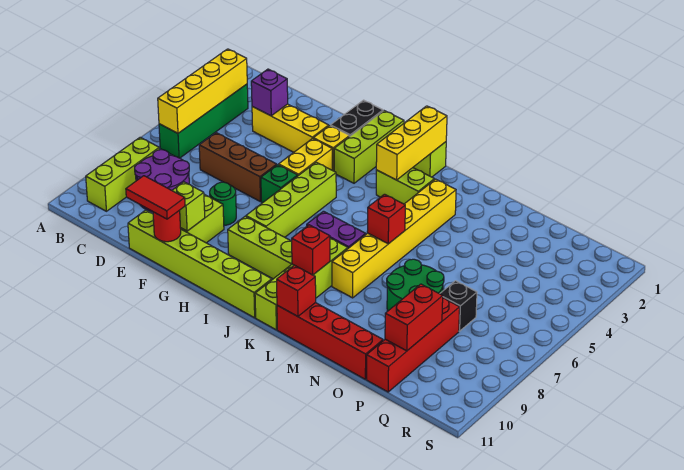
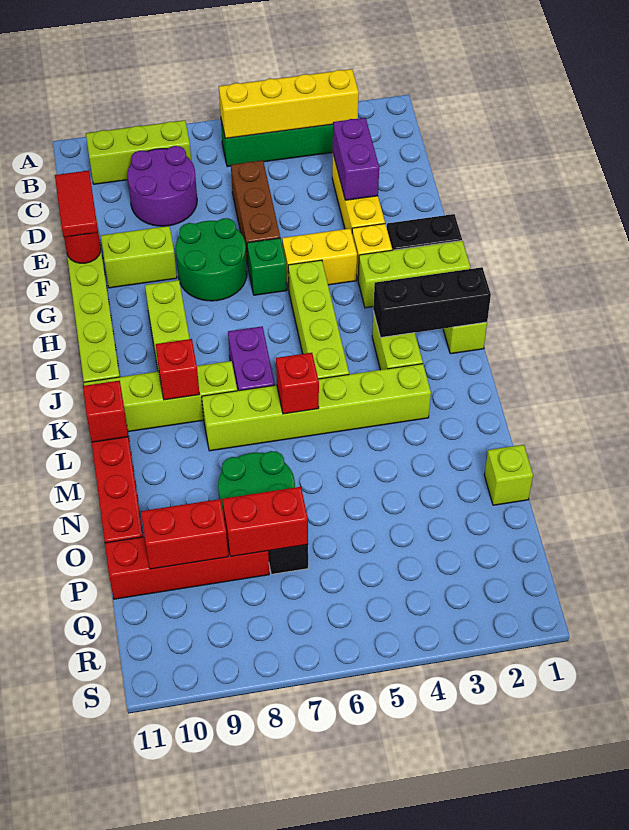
purple 1x1 brick [251,69,288,116] -> purple 1x2 brick [333,118,379,200]
green 1x1 round brick [210,182,236,225] -> green 2x2 round brick [176,218,247,301]
lime 1x1 brick [172,182,205,231] -> lime 1x1 brick moved to [484,445,533,505]
lime 1x4 brick [246,162,336,237] -> lime 1x4 brick turned to [288,260,349,379]
yellow 1x3 brick [376,106,447,180] -> black 1x3 brick [373,267,491,338]
yellow 1x6 brick [332,179,456,298] -> lime 1x6 brick [202,364,431,451]
none -> red 1x2 brick [222,487,308,557]

